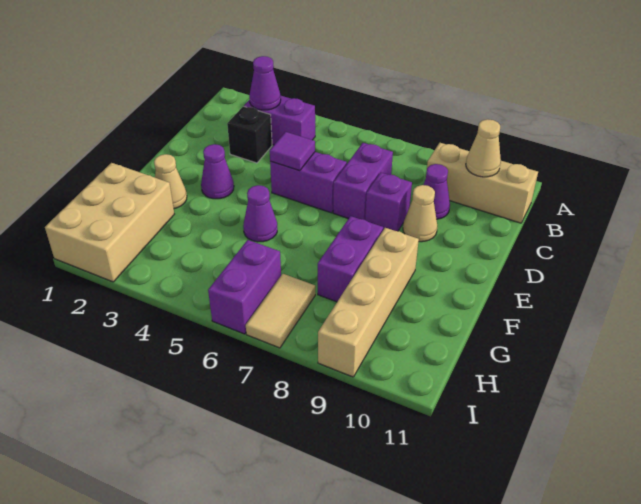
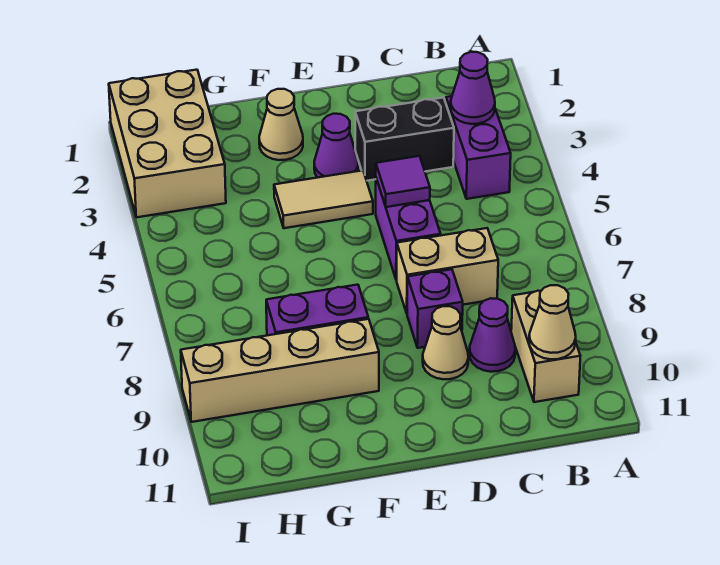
tan 1x3 brick [426,143,538,223] -> tan 1x2 brick [511,291,580,402]
black 1x1 brick [227,106,272,163] -> black 1x2 brick [355,98,454,181]
purple 1x2 brick [333,143,393,220] -> tan 1x2 brick [397,228,498,313]
purple 1x1 cone [243,185,277,242] -> none
tan 2x3 brick [45,163,174,282] -> tan 2x3 brick turned to [109,70,226,217]
purple 1x2 brick [208,240,281,334] -> none
tan 1x2 tile [246,274,315,348] -> tan 1x2 tile moved to [274,170,373,228]

